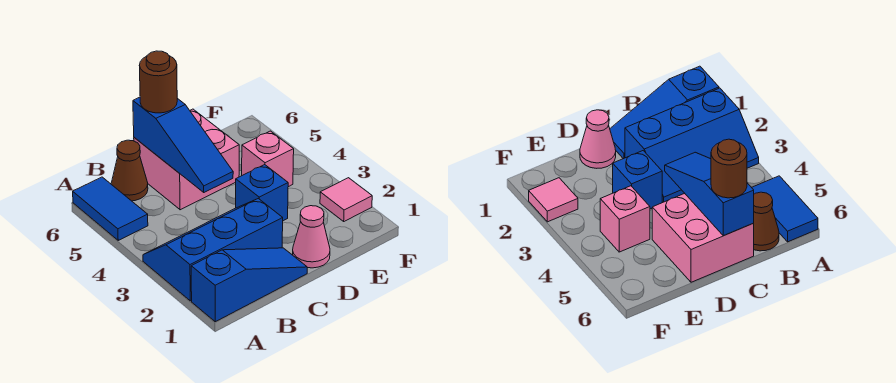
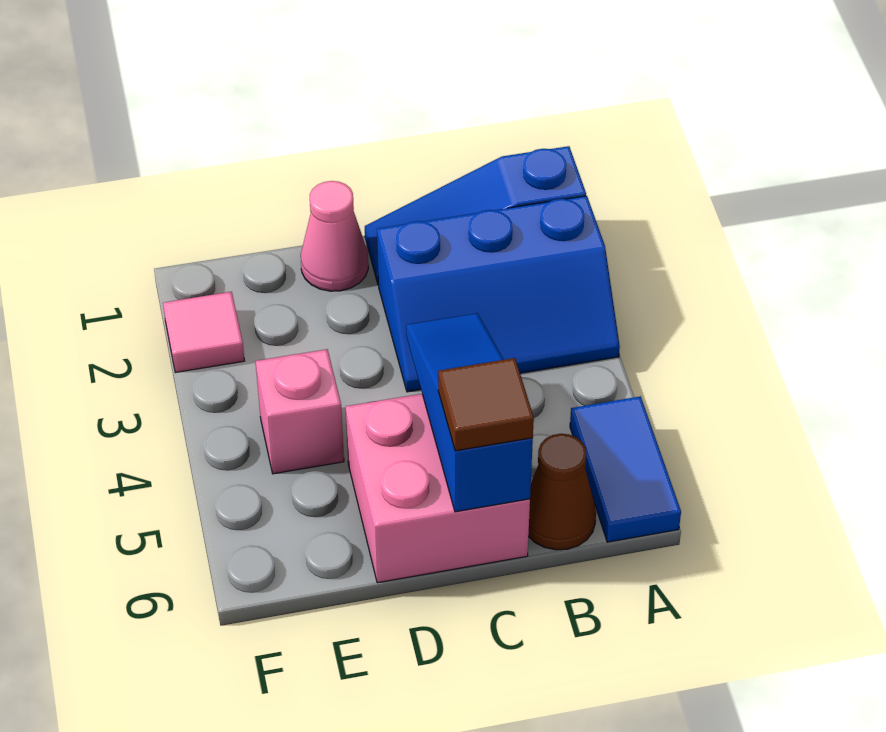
brown 1x1 round brick [139,51,177,113] -> brown 1x1 tile [438,358,534,451]
blue 1x1 brick [236,165,288,221] -> none

